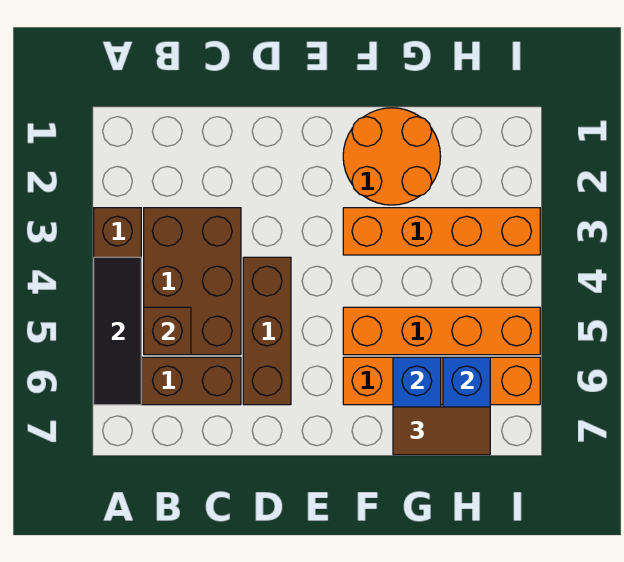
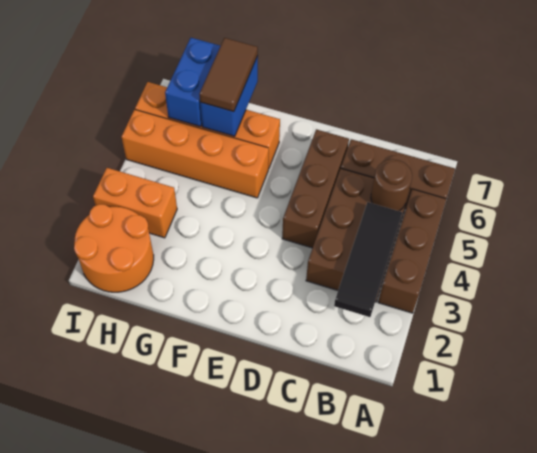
black 1x3 tile [94,257,141,405] -> black 1x3 tile moved to [334,202,402,317]
brown 1x1 brick [144,307,191,355] -> brown 1x1 round brick [371,159,412,211]
orange 2x2 round brick [343,108,441,205] -> orange 2x2 round brick moved to [74,204,154,292]
orange 1x4 brick [343,208,540,255] -> orange 1x2 brick [93,168,177,238]
brown 1x2 tile [393,407,490,455] -> brown 1x2 tile turned to [199,38,258,112]

